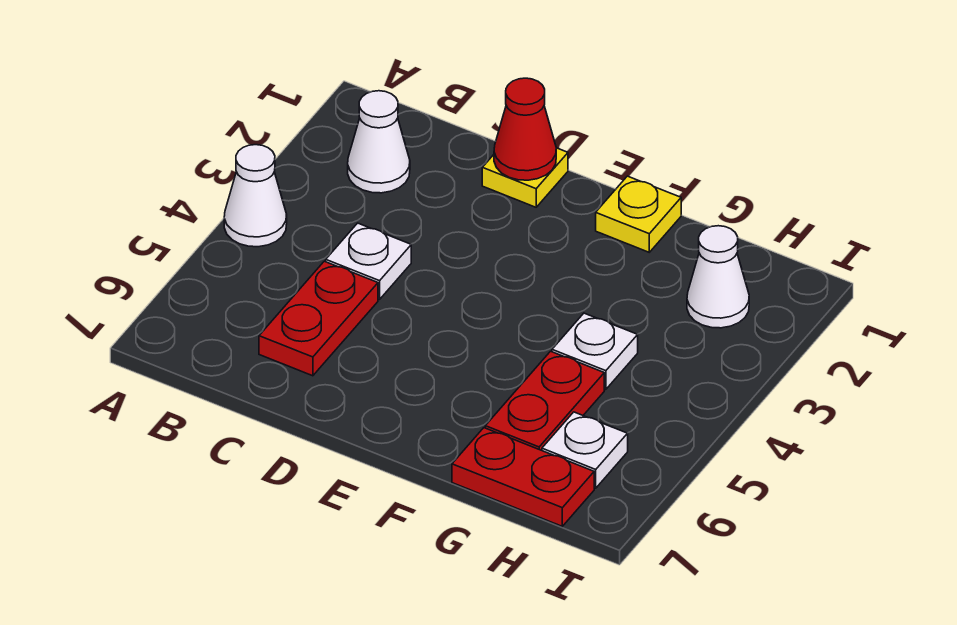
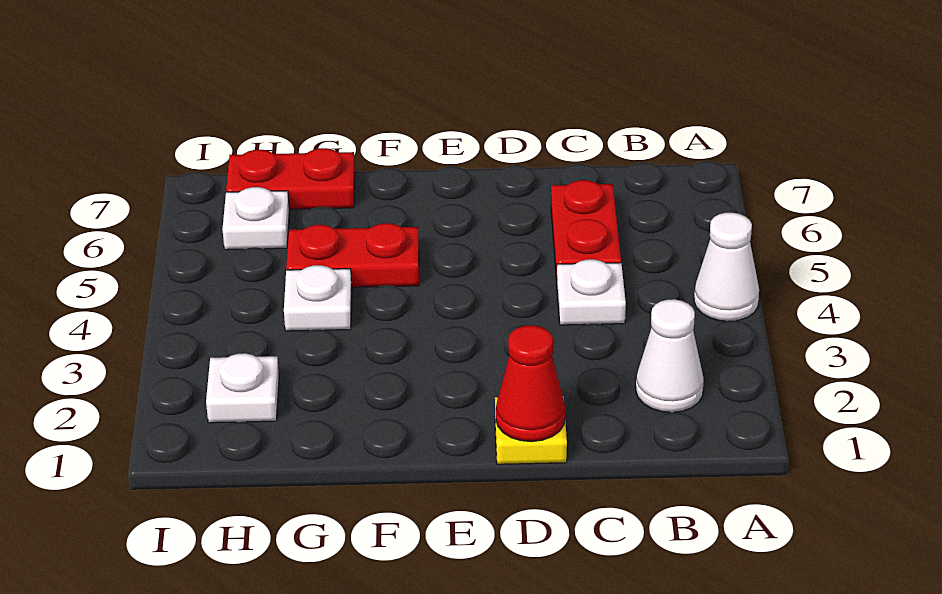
yellow 1x1 plate [596,176,681,252] -> none
red 1x2 plate [485,351,604,450] -> red 1x2 plate turned to [286,223,419,287]
white 1x1 cone [687,226,749,328] -> white 1x1 plate [206,353,279,423]

